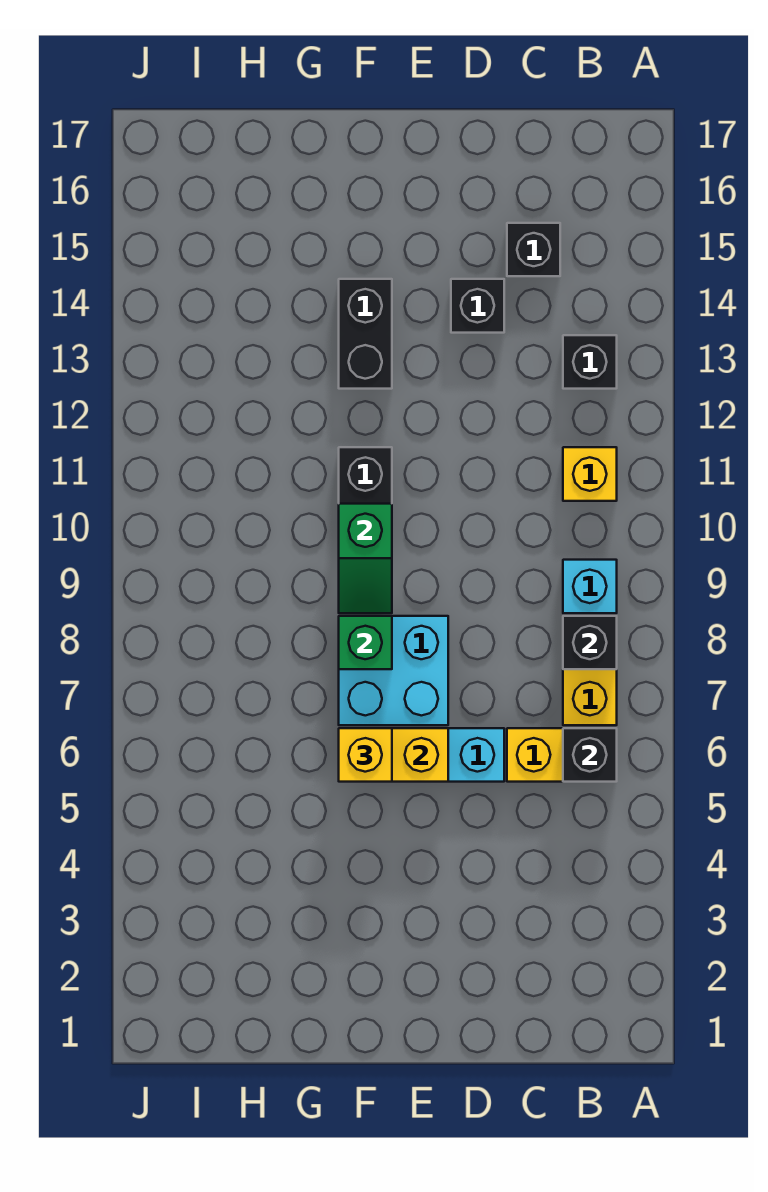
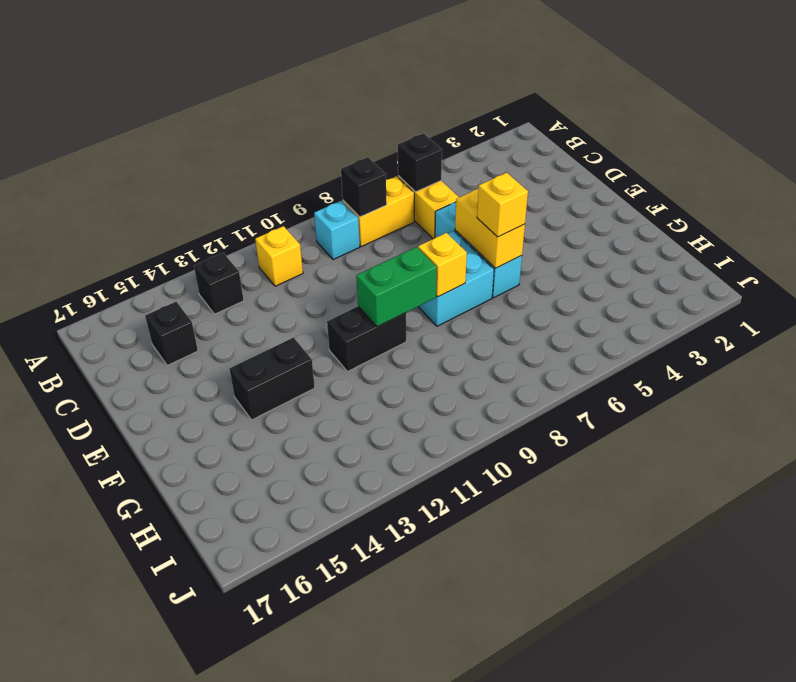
black 1x1 brick [451,279,504,333] -> none
green 1x1 brick [339,616,392,669] -> yellow 1x1 brick [418,233,467,297]
green 1x2 slope [339,504,392,613] -> green 1x2 brick [356,247,437,327]

